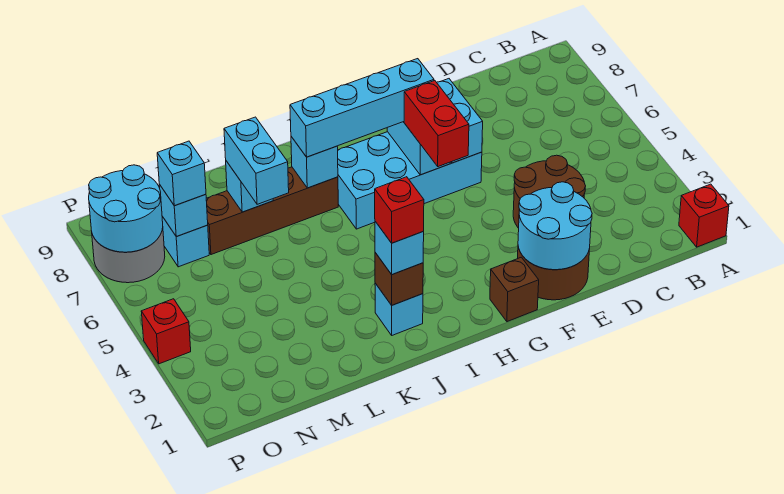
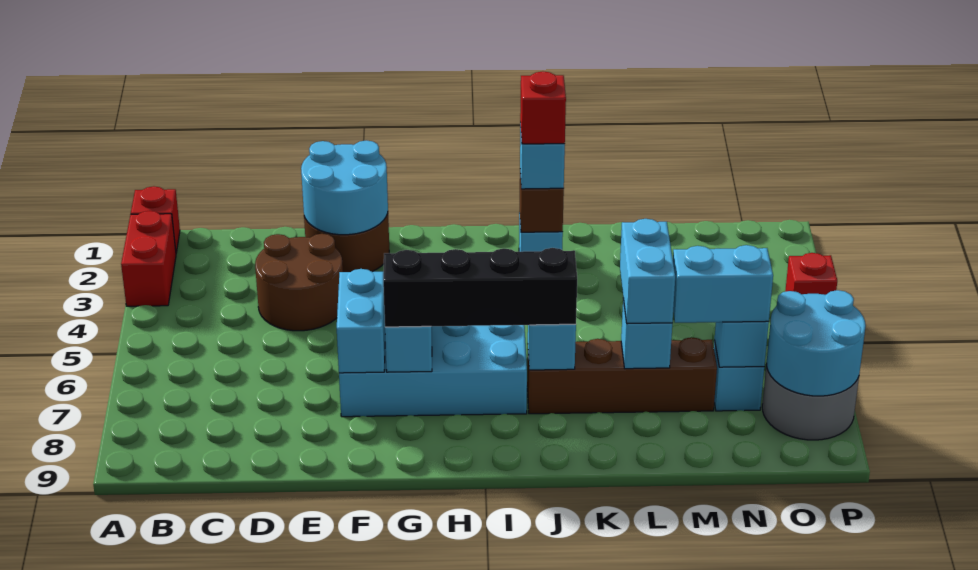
brown 1x1 brick [490,257,539,322] -> none
red 1x2 brick [404,81,469,167] -> red 1x2 brick moved to [121,211,176,306]
cyan 1x4 brick [290,59,434,157] -> black 1x4 brick [383,248,577,327]
cyan 1x1 brick [157,141,206,206] -> cyan 1x2 brick [673,245,773,323]

